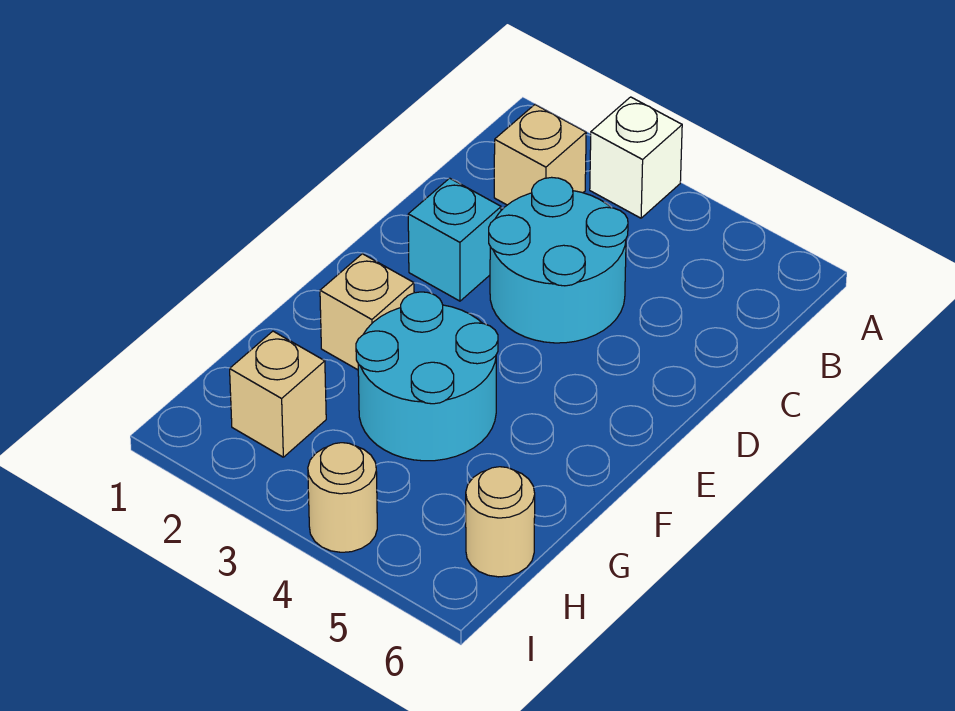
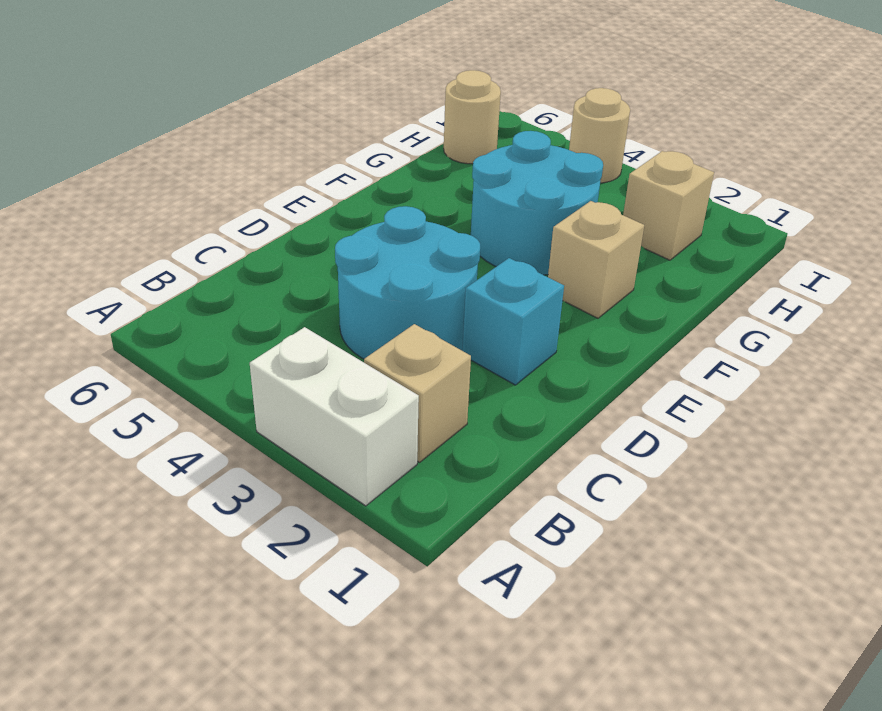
white 1x1 brick [590,97,682,218] -> white 1x2 brick [250,327,419,506]

